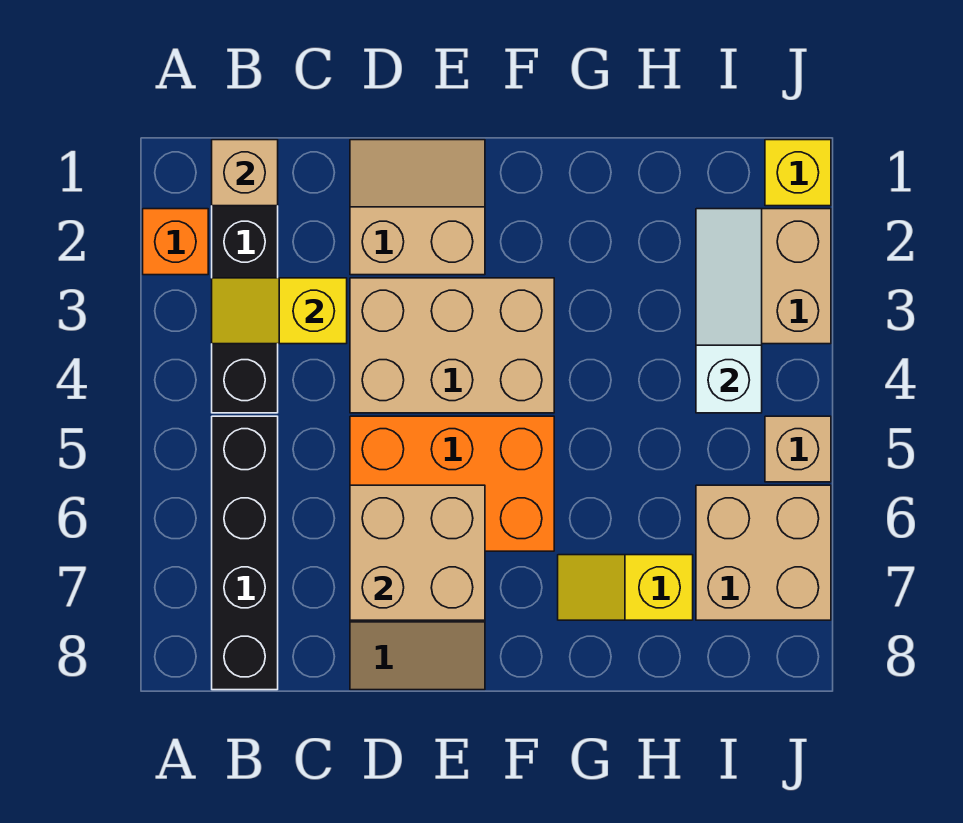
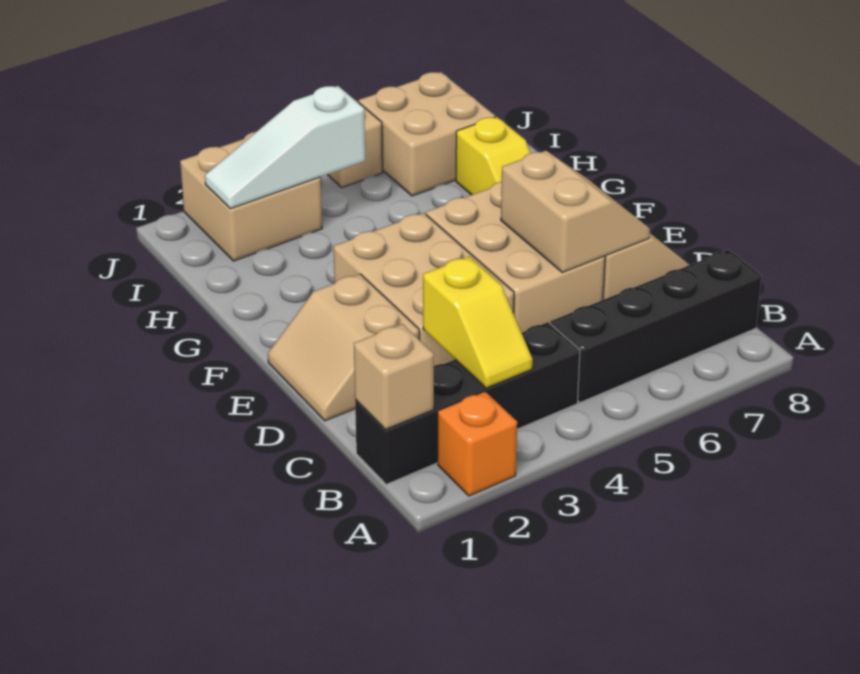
orange 2x3 brick [350,416,554,551] -> tan 2x3 brick [426,182,605,333]
tan 2x2 brick [350,485,485,620] -> tan 2x2 slope [501,151,650,272]
yellow 1x1 brick [765,140,831,206] -> none

